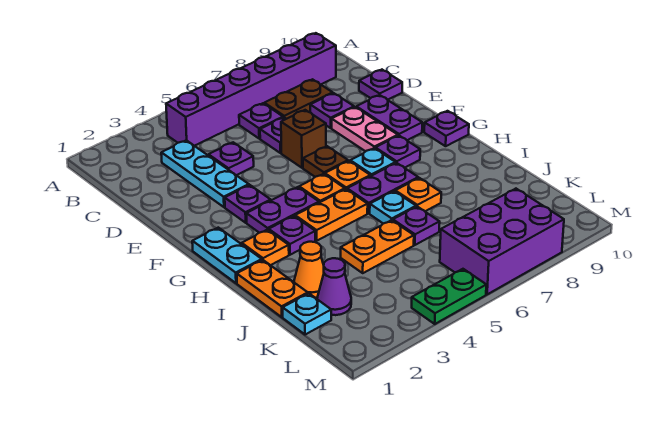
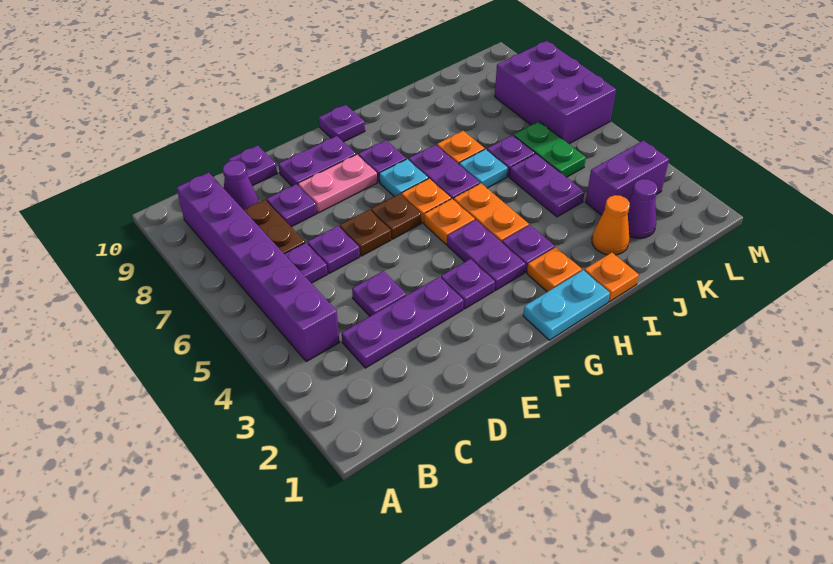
cyan 1x3 plate [161,140,249,207] -> purple 1x3 plate [342,277,464,368]
none -> purple 1x1 cone [223,160,258,210]
brown 1x1 brick [281,110,326,168] -> brown 1x1 plate [340,210,391,256]
orange 1x2 plate [237,260,308,317] -> orange 1x1 plate [584,253,639,302]
orange 1x2 plate [341,220,414,273] -> purple 1x2 plate [509,154,585,217]
cyan 1x1 plate [283,293,331,335] -> none
none -> purple 1x2 brick [586,141,669,215]
green 1x2 plate [412,269,486,324] -> green 1x2 plate moved to [514,121,586,177]

